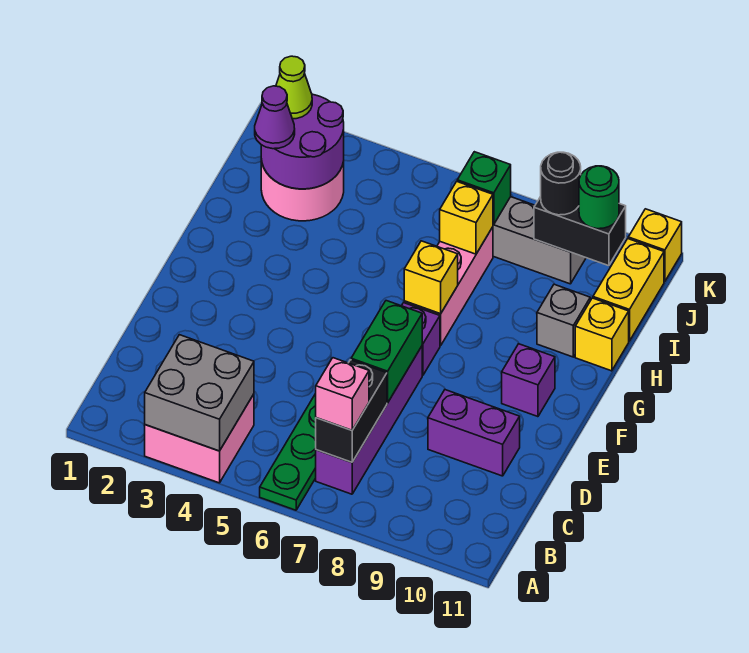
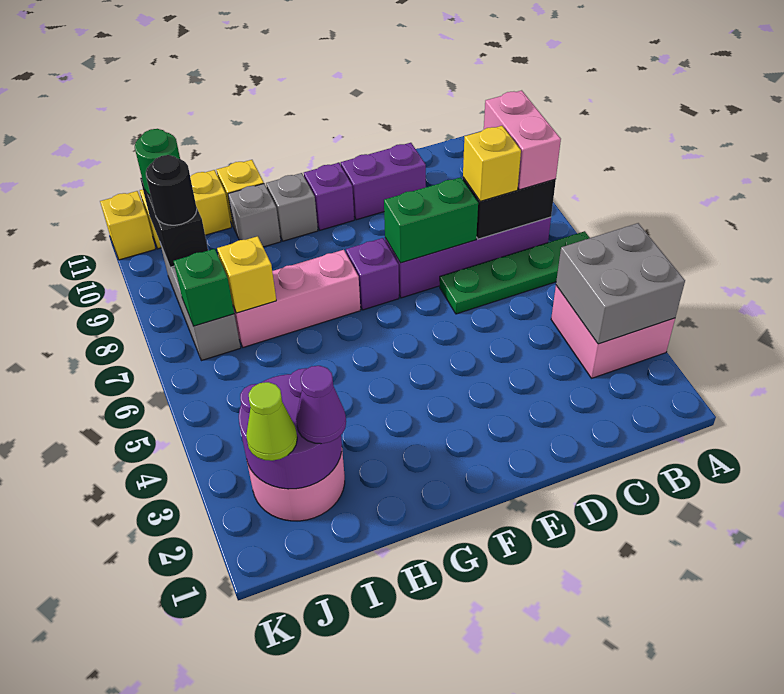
pink 1x1 brick [316,358,369,430] -> pink 1x2 brick [484,90,561,190]
purple 1x2 brick [428,390,520,476] -> purple 1x2 brick turned to [341,143,426,220]
yellow 1x1 brick [404,241,458,314] -> yellow 1x1 brick moved to [463,126,521,201]
none -> grey 1x1 brick [266,173,318,241]

